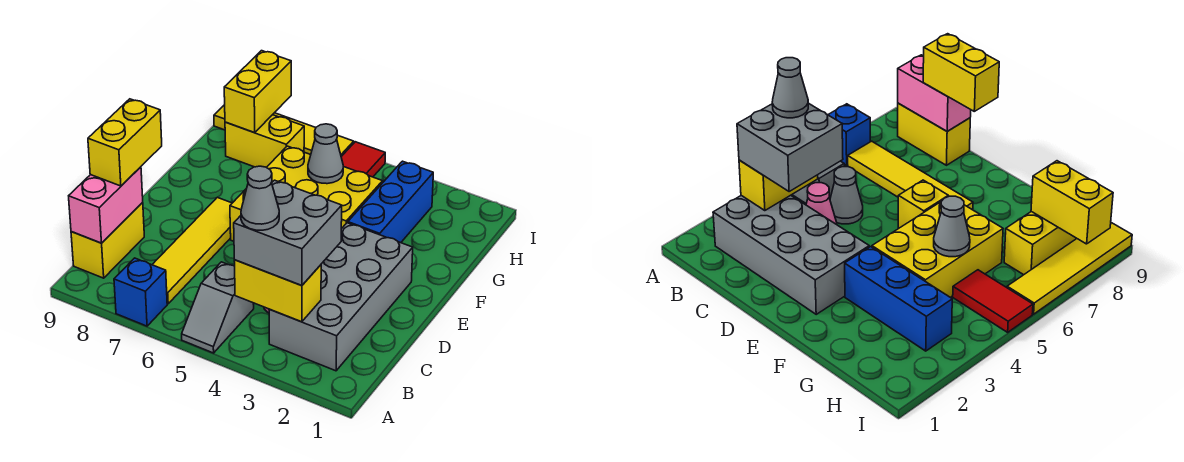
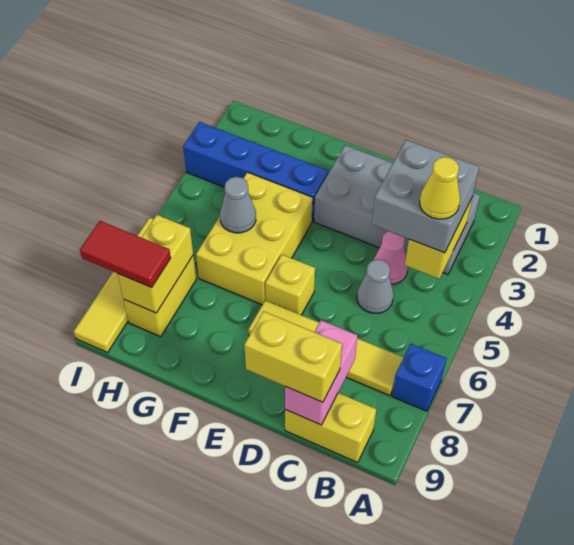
grey 1x2 slope [182,262,254,353] -> none
grey 1x1 cone [241,166,279,230] -> yellow 1x1 cone [420,157,460,219]
pink 1x2 brick [69,167,143,243] -> pink 1x2 brick turned to [285,320,357,425]
blue 1x3 brick [348,161,433,243] -> blue 1x4 brick [183,122,328,222]
red 1x2 tile [341,142,385,177] -> red 1x2 tile moved to [80,221,171,288]
yellow 1x2 brick [224,51,291,133] -> yellow 1x2 brick turned to [118,215,193,313]

